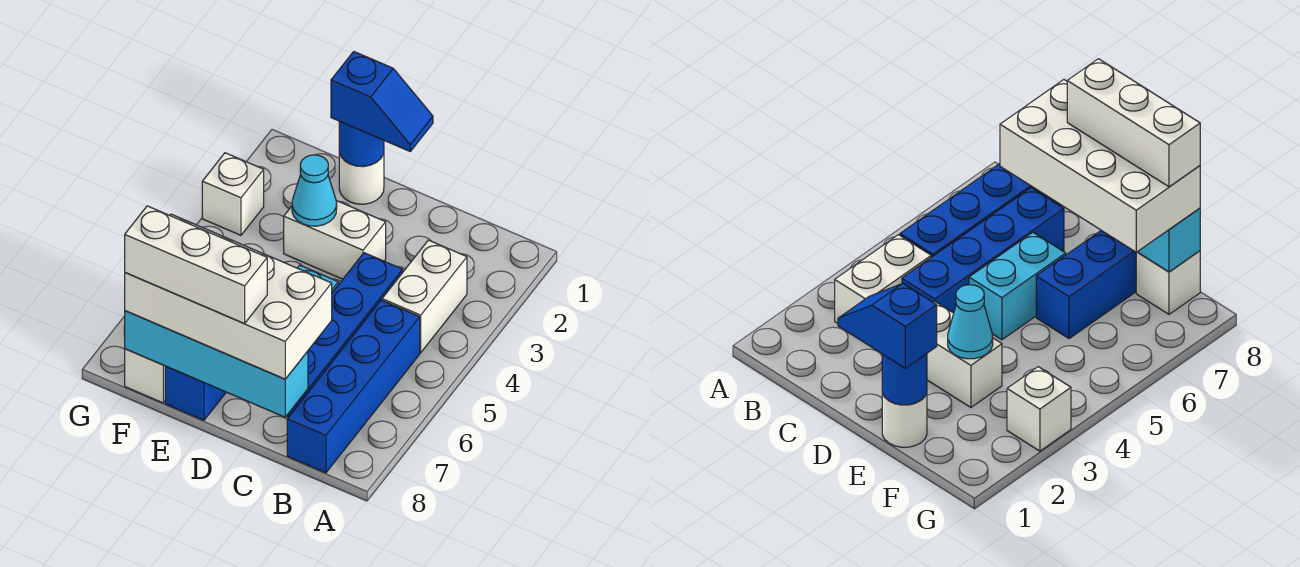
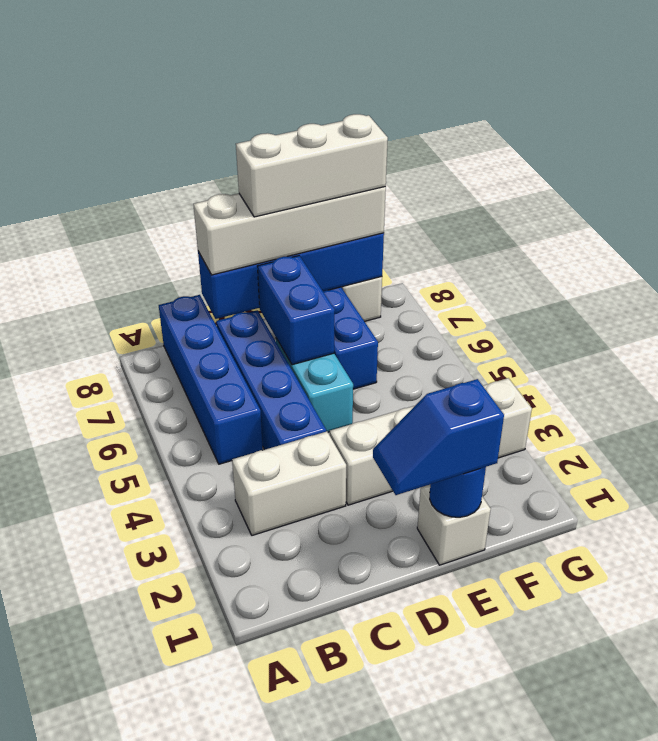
white 1x2 brick [382,240,467,353] -> white 1x2 brick turned to [232,431,346,535]
white 2x4 brick [125,214,332,379] -> white 1x4 brick [193,187,386,275]
cyan 1x4 brick [125,311,308,417] -> blue 1x4 brick [198,233,384,319]
none -> blue 1x2 brick [257,256,335,365]
white 1x1 round brick [339,152,384,204] -> white 1x1 brick [417,485,491,565]
cyan 1x1 cone [292,155,337,226] -> none

